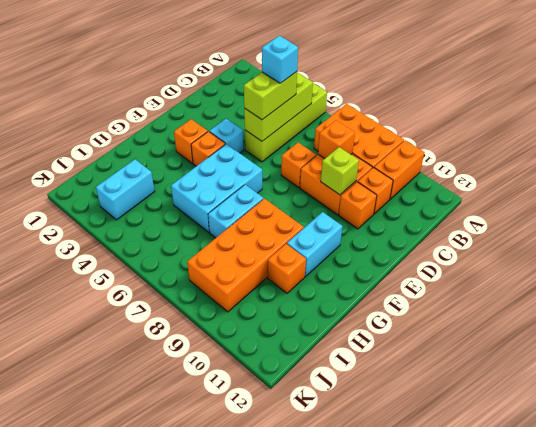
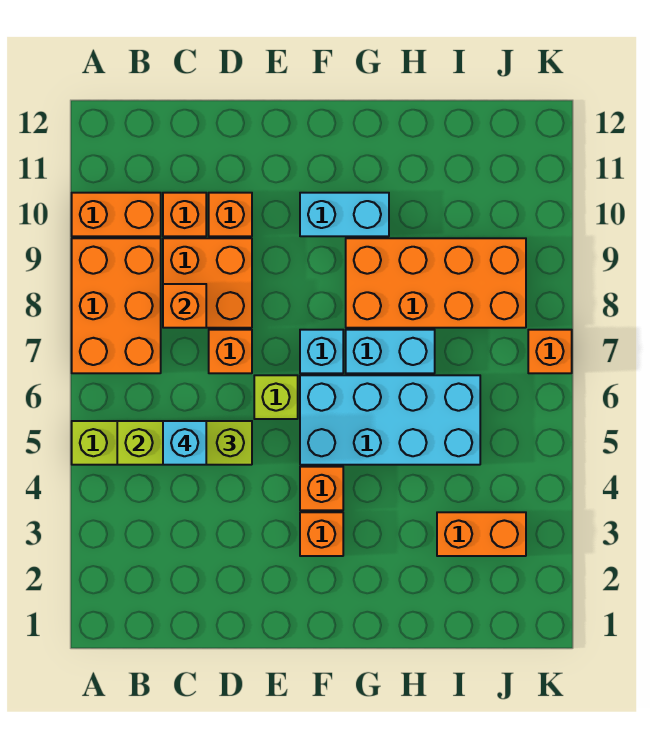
lime 1x1 brick [321,147,359,195] -> lime 1x1 brick moved to [254,375,298,419]
cyan 1x1 brick [209,119,244,153] -> cyan 1x1 brick moved to [300,330,343,373]
cyan 2x3 brick [171,144,262,232] -> cyan 2x4 brick [300,375,480,465]
orange 1x1 brick [268,244,306,293] -> orange 1x1 brick moved to [528,330,572,373]
cyan 1x2 brick [96,159,155,220] -> orange 1x2 brick [437,512,526,556]

